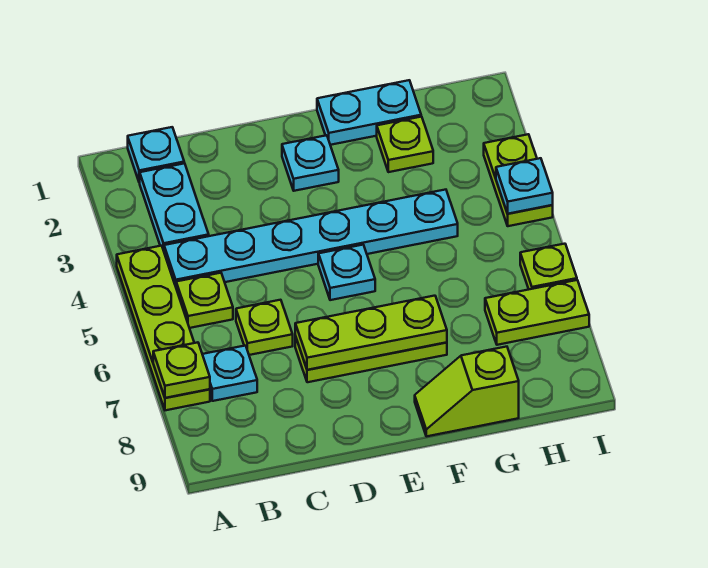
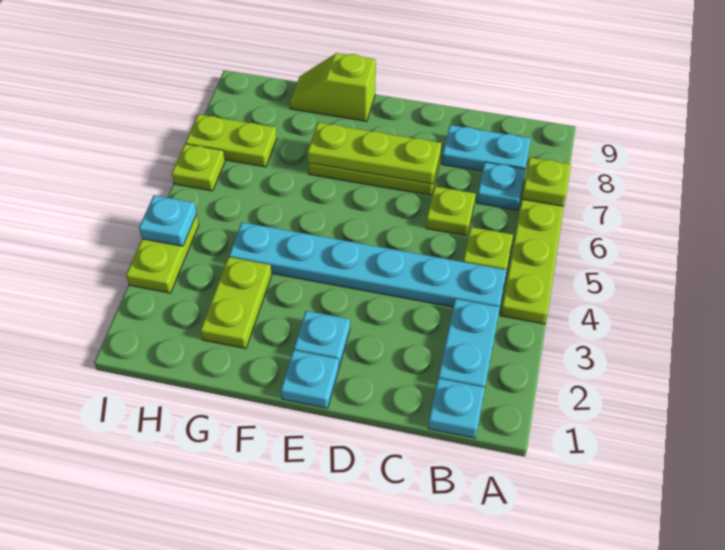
cyan 1x1 plate [318,245,375,300] -> cyan 1x1 plate moved to [281,350,339,408]
cyan 1x2 plate [317,80,421,145] -> cyan 1x2 plate moved to [442,125,531,172]
lime 1x2 slope [415,347,519,436] -> lime 1x2 slope turned to [290,53,376,121]
lime 1x1 plate [377,117,433,172] -> lime 1x2 plate [200,257,272,349]

